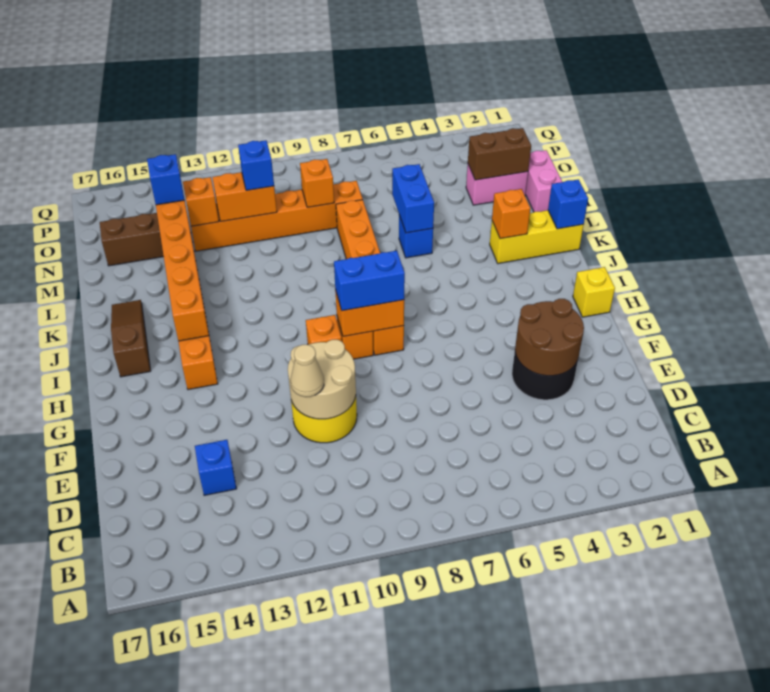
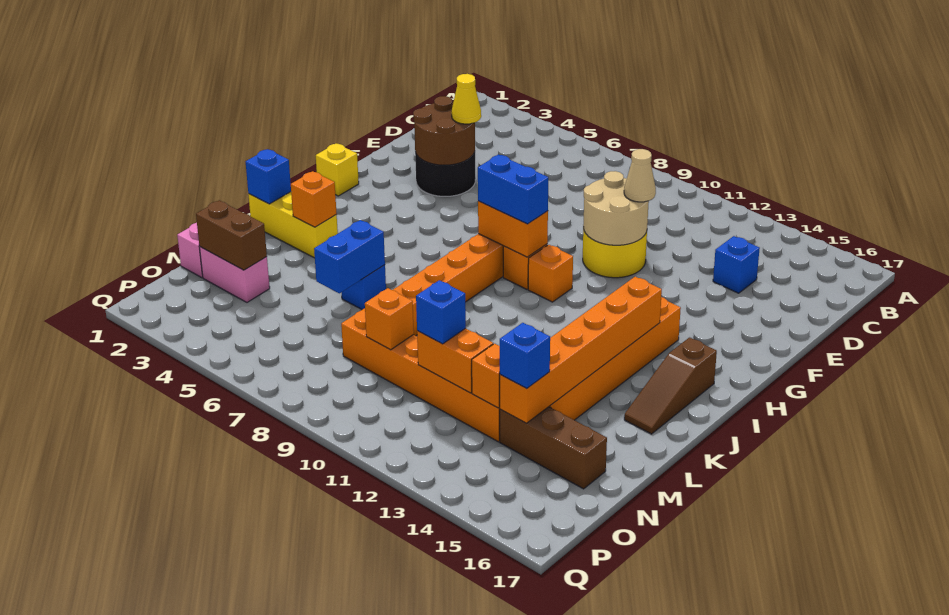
none -> yellow 1x1 cone [452,74,481,124]

